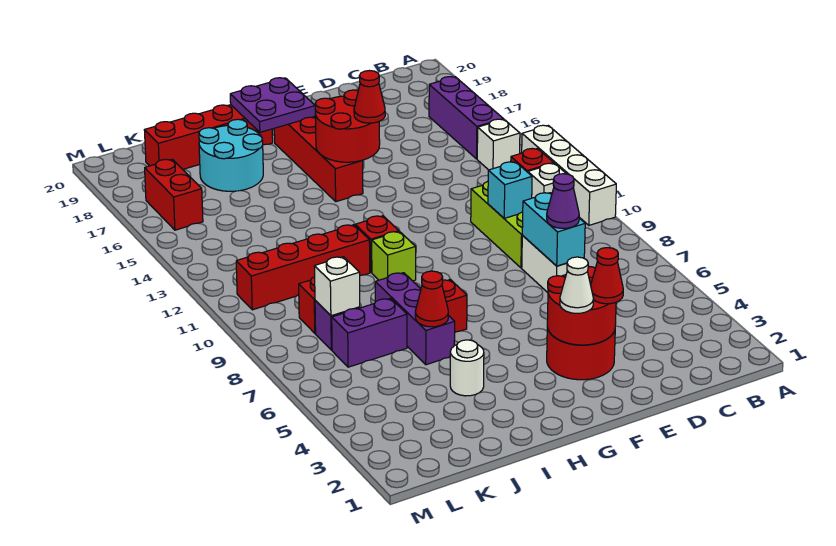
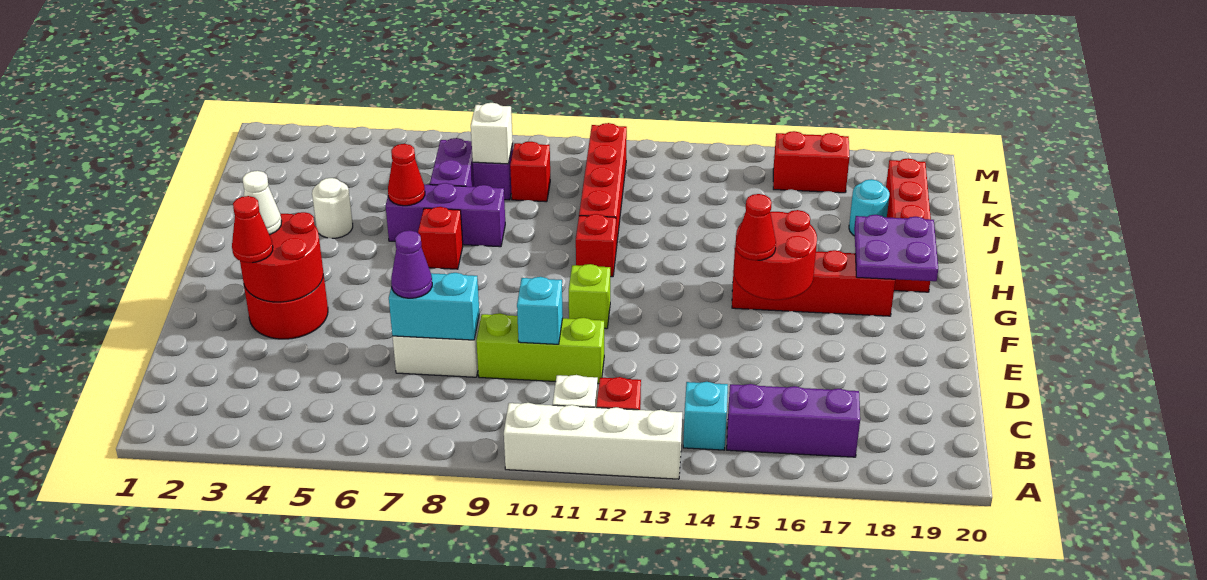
white 1x1 brick [477,119,520,170] -> cyan 1x1 brick [683,382,728,450]
lime 1x1 brick [372,231,416,281] -> lime 1x1 brick moved to [569,264,610,329]
cyan 2x2 round brick [199,119,263,191] -> cyan 1x1 round brick [849,179,890,236]

